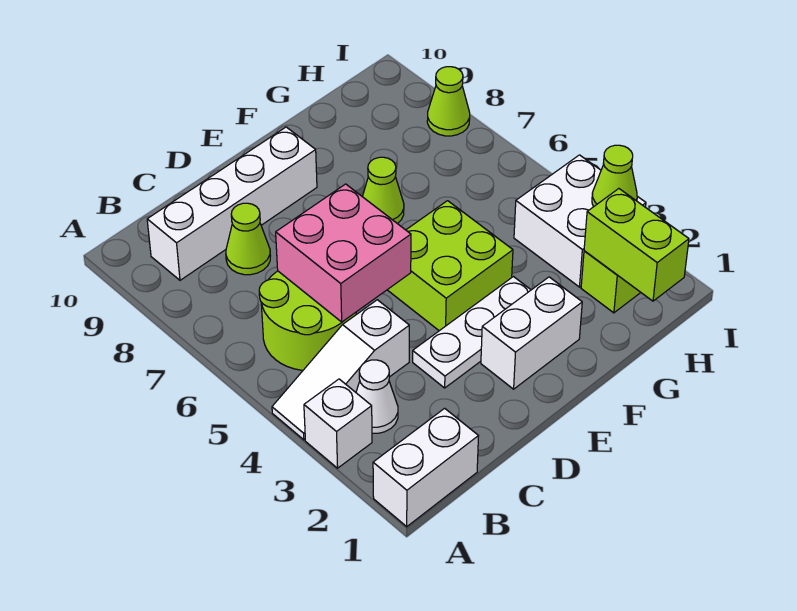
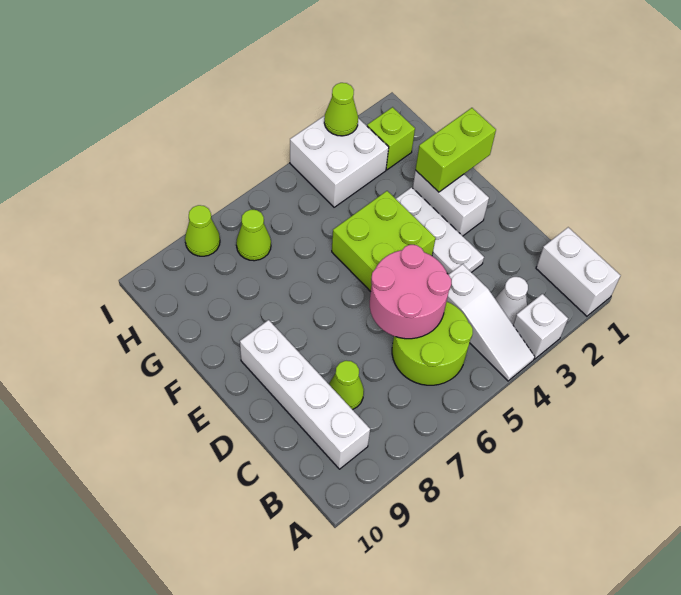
pink 2x2 brick [276,184,411,322] -> pink 2x2 round brick [370,245,451,339]
lime 1x1 cone [362,157,404,223] -> lime 1x1 cone moved to [236,210,271,261]
lime 1x2 brick [584,189,689,301] -> lime 1x2 brick moved to [415,108,496,192]

